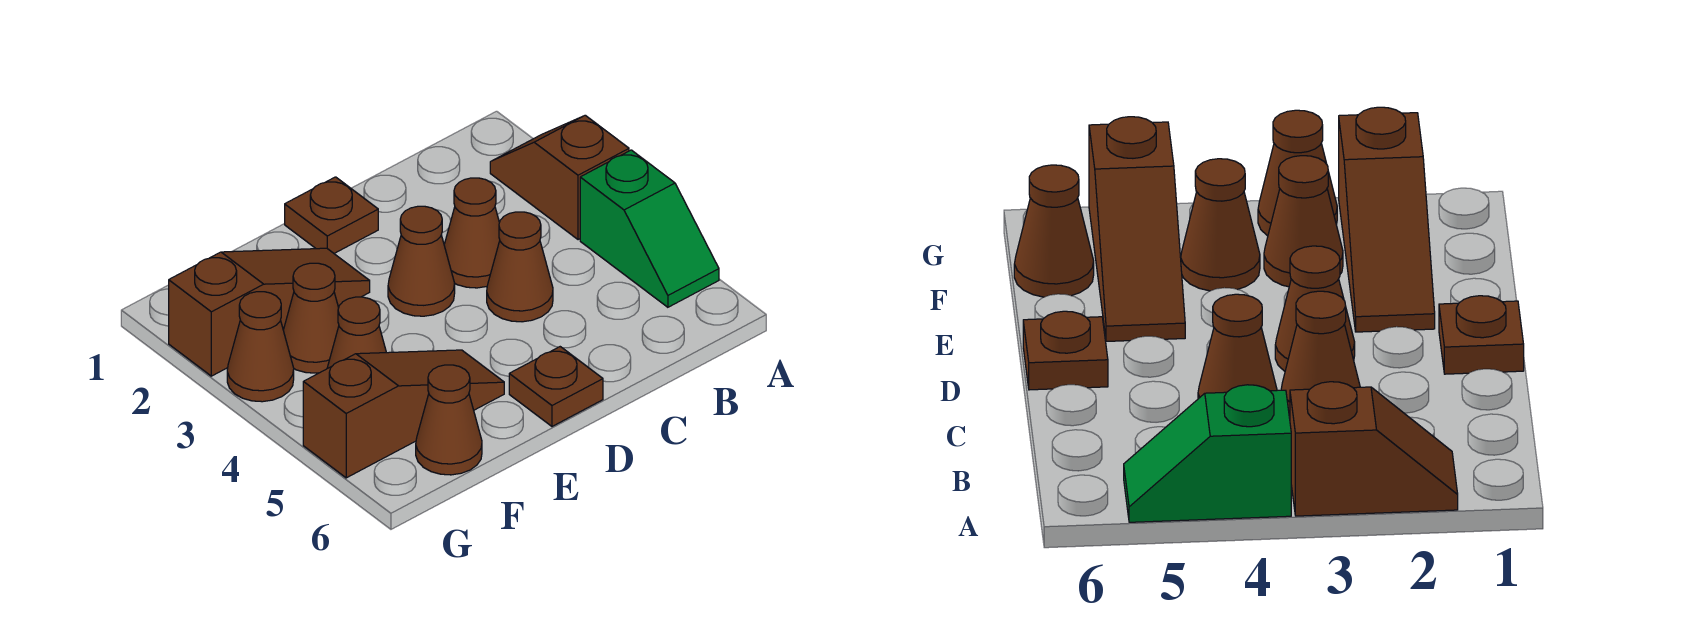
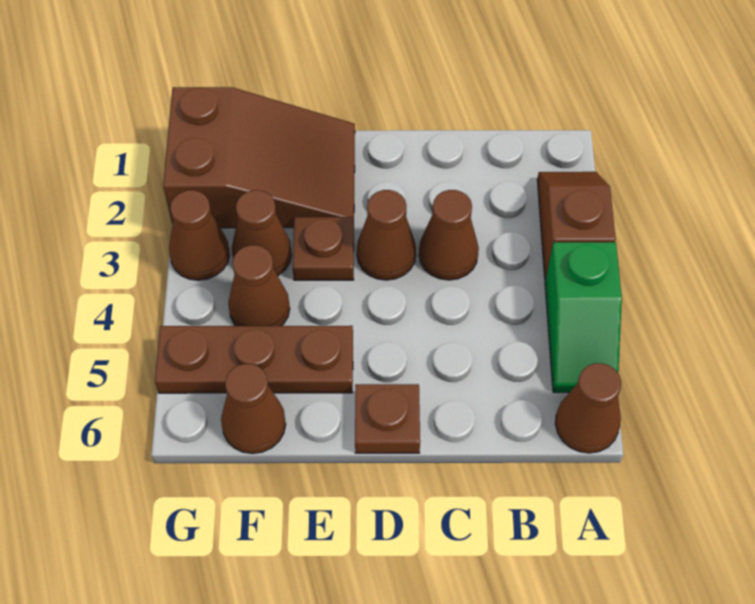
brown 1x1 cone [487,212,553,322] -> brown 1x1 cone moved to [555,363,621,453]
brown 1x1 plate [285,177,378,253] -> brown 1x1 plate moved to [293,217,354,280]
brown 1x3 slope [169,248,370,376] -> brown 2x3 slope [163,87,355,228]
brown 1x3 slope [303,350,504,478] -> brown 1x3 plate [155,326,353,393]

